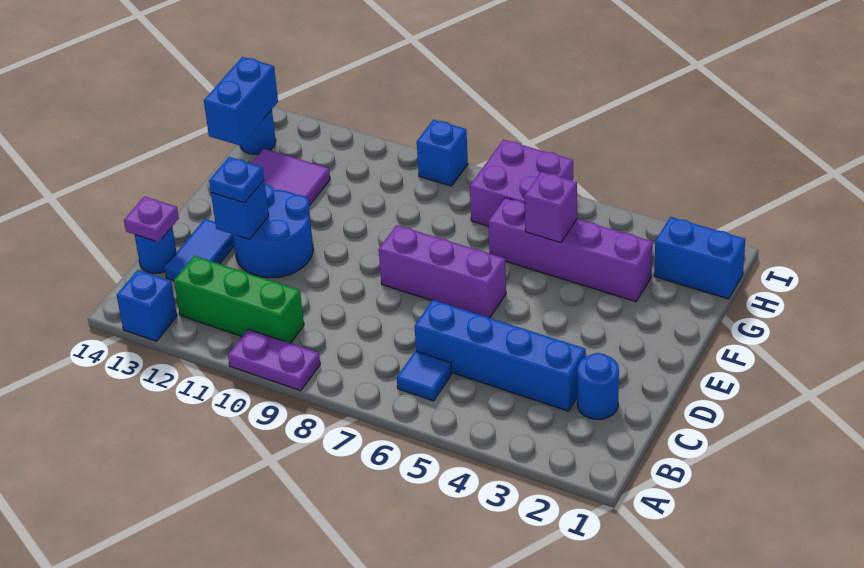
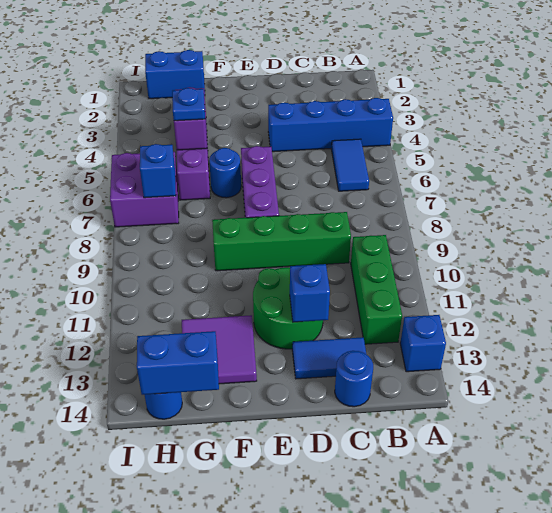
purple 1x2 plate [228,329,320,391] -> none
blue 1x1 tile [397,351,452,401] -> blue 1x2 tile [331,139,369,191]
blue 1x1 round brick [577,353,619,419] -> blue 1x1 round brick moved to [209,148,241,198]
blue 1x4 brick [415,300,586,411] -> blue 1x4 brick turned to [268,98,393,152]
none -> green 1x4 brick [212,212,351,271]
purple 1x1 plate [124,197,179,242] -> none
blue 2x2 round brick [233,184,313,278] -> green 2x2 round brick [253,267,323,349]
blue 1x1 plate [209,157,264,203] -> blue 1x1 plate moved to [172,88,205,121]
blue 1x2 brick [654,217,745,299] -> blue 1x2 brick turned to [145,50,205,99]
blue 1x1 brick [417,120,468,186] -> blue 1x1 brick moved to [140,144,176,198]

